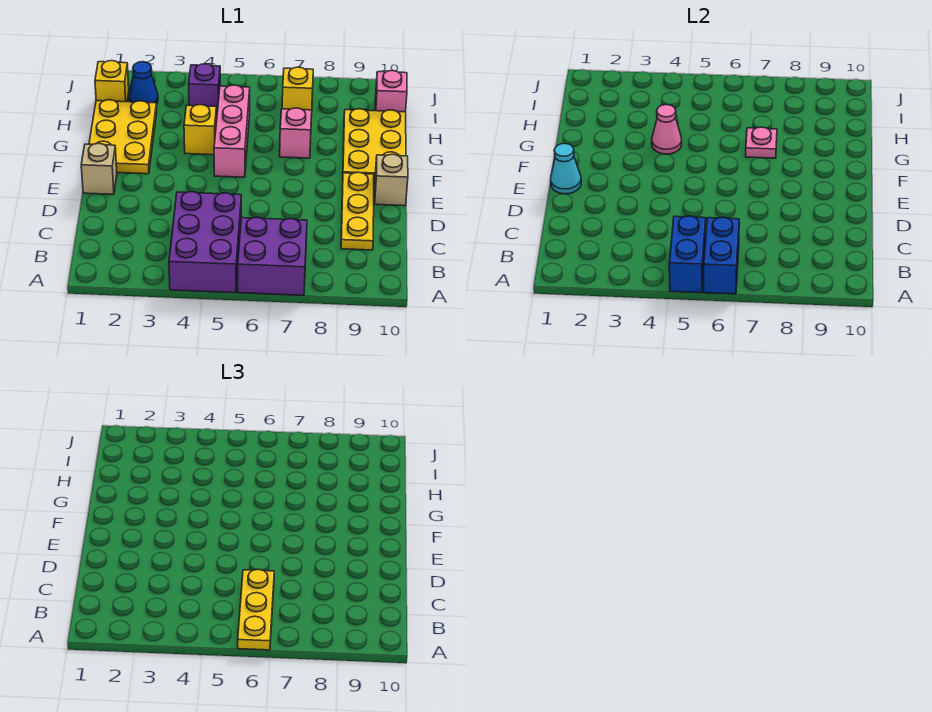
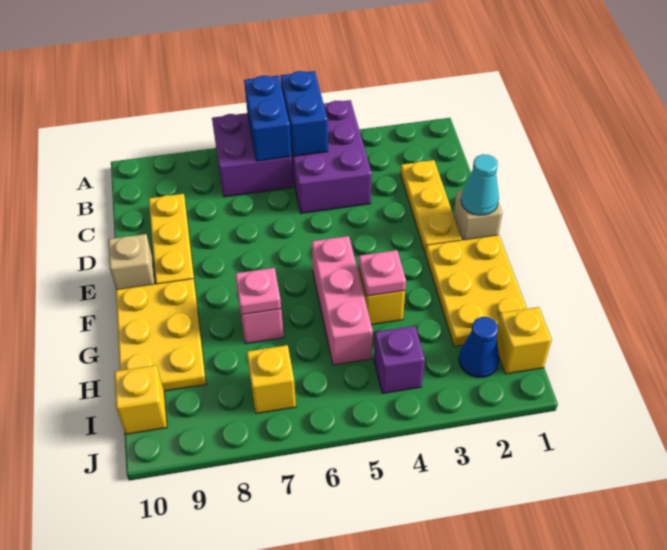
yellow 1x3 plate [238,569,274,650] -> yellow 1x3 plate moved to [400,160,461,253]
pink 1x1 cone [652,105,682,154] -> pink 1x1 plate [359,250,406,296]
pink 1x1 brick [375,71,407,112] -> yellow 1x1 brick [114,365,167,434]

